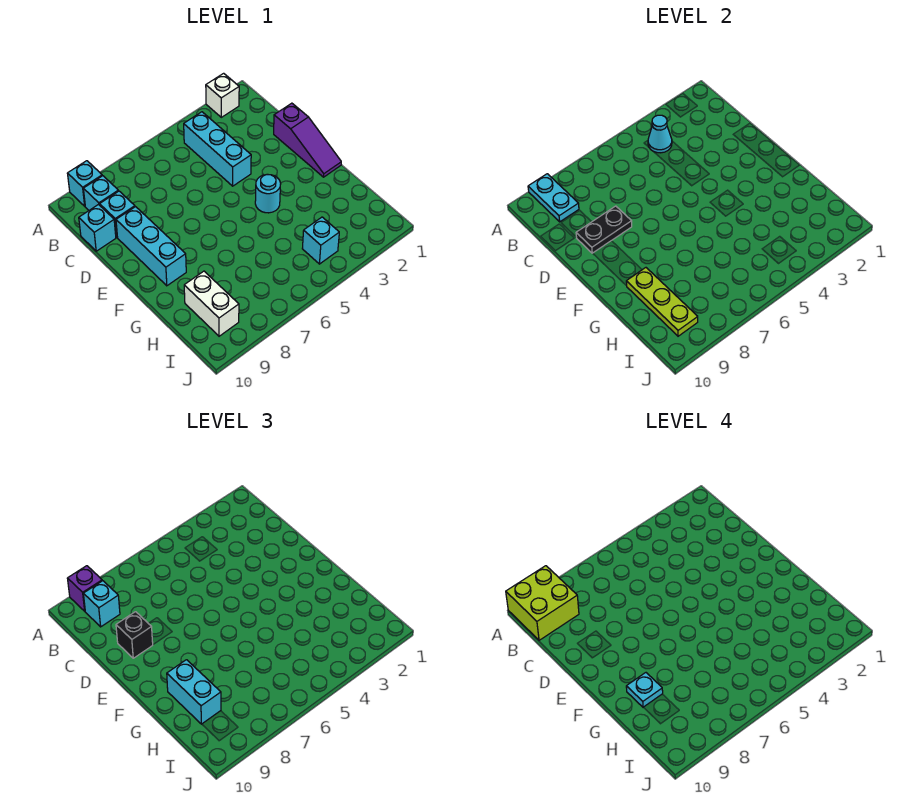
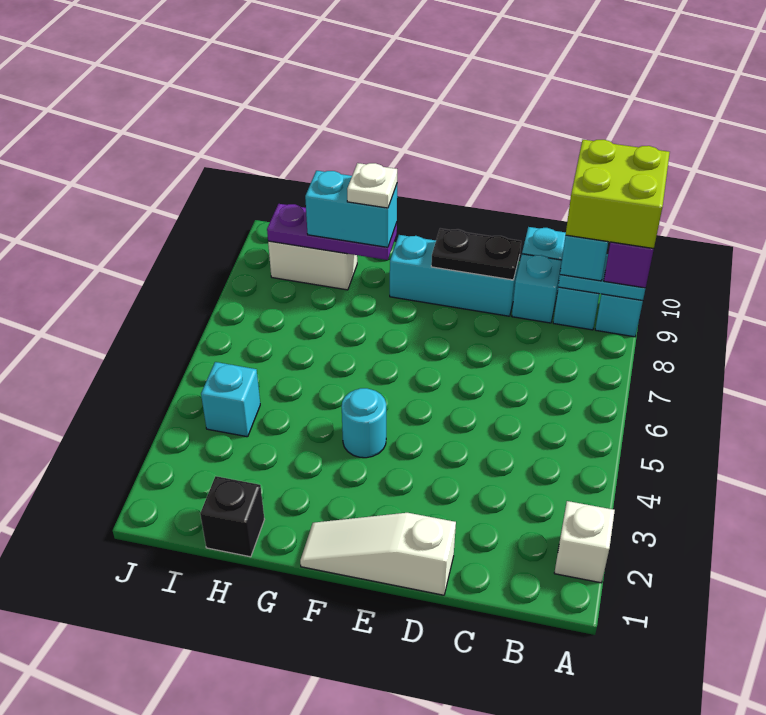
cyan 1x3 brick [184,112,251,186] -> none
cyan 1x1 cone [648,115,672,153] -> none
purple 1x3 slope [274,103,341,177] -> white 1x3 slope [300,513,456,595]
black 1x2 plate [576,206,632,253] -> black 1x2 plate turned to [431,228,521,280]
black 1x1 brick [116,612,153,658] -> black 1x1 brick moved to [200,476,264,557]
lime 1x3 plate [626,268,698,336] -> purple 1x3 plate [267,204,397,260]
cyan 1x1 plate [626,673,663,707] -> white 1x1 plate [347,163,397,208]

